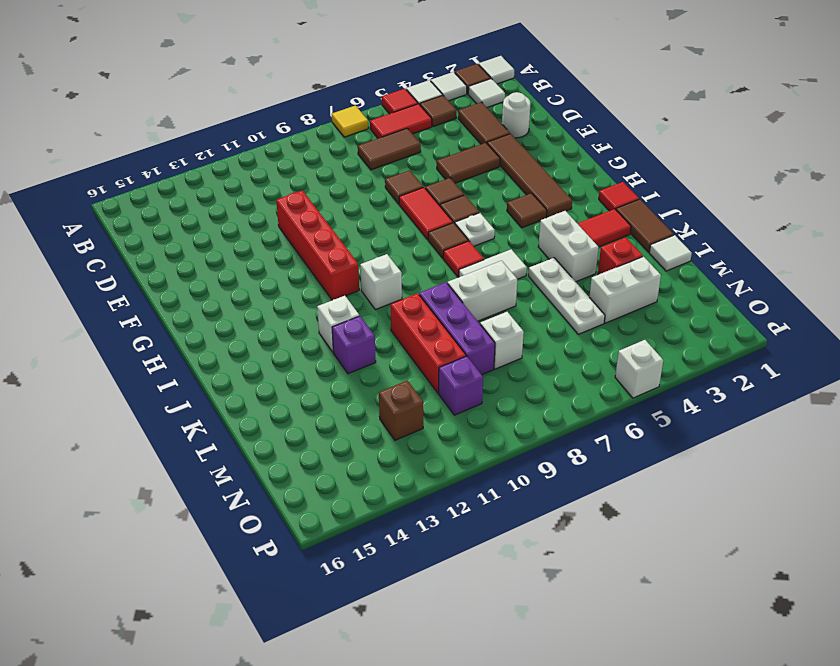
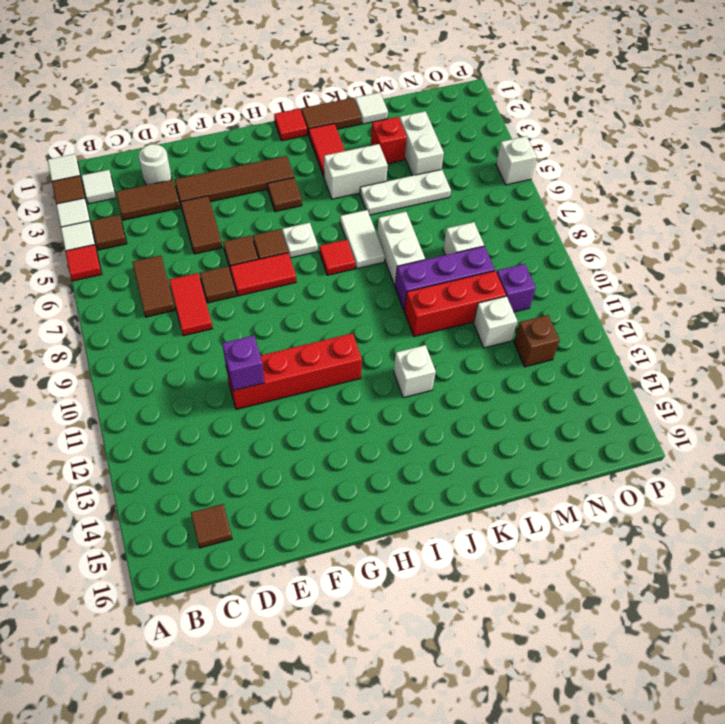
yellow 1x1 tile [332,106,368,137] -> none
red 1x2 tile [370,104,432,138] -> red 1x2 tile moved to [169,273,213,336]
brown 1x1 tile [428,223,468,258] -> brown 1x1 tile moved to [191,504,232,548]
white 1x1 brick [360,254,402,310] -> white 1x1 brick moved to [473,296,517,348]
purple 1x1 brick [332,316,376,374] -> purple 1x1 brick moved to [222,336,264,391]

